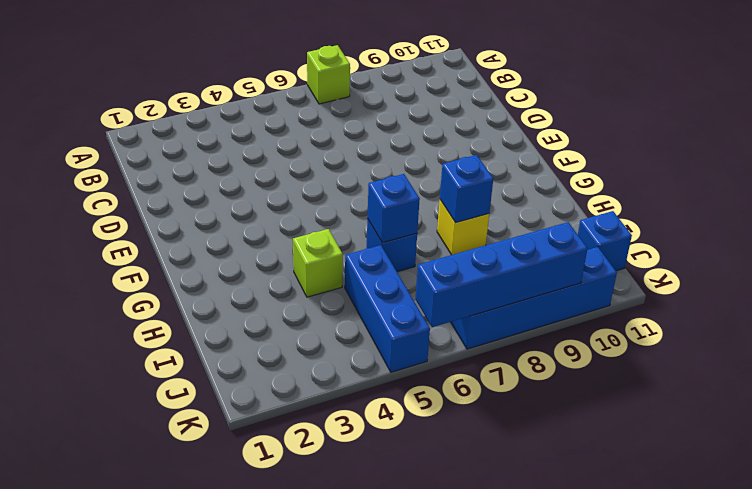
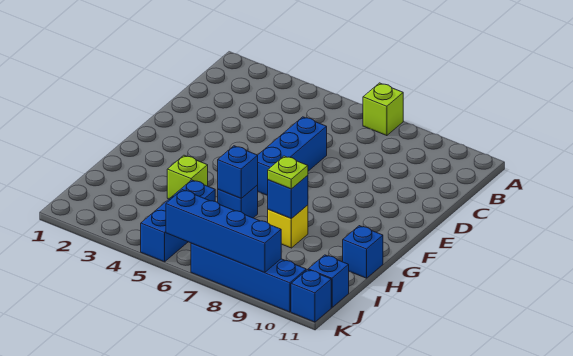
none -> blue 1x3 brick [258,117,327,196]
none -> lime 1x1 plate [268,156,308,189]
none -> blue 1x1 brick [343,226,383,278]
none -> blue 1x1 brick [291,270,331,322]

